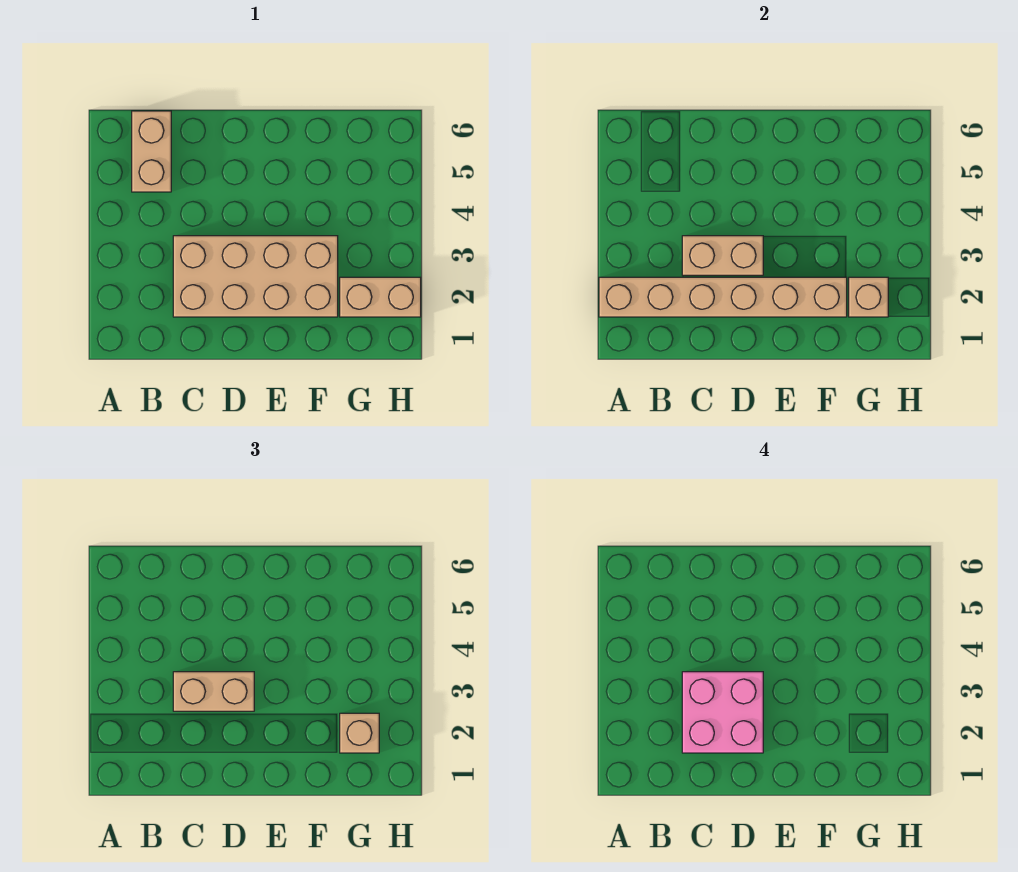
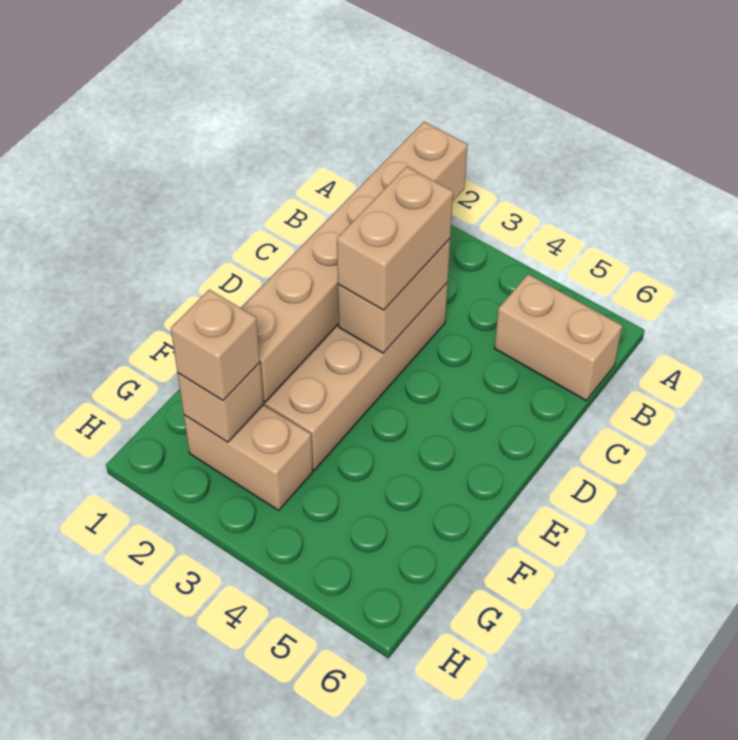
pink 2x2 brick [682,672,763,753] -> none
tan 1x2 brick [340,277,421,317] -> tan 1x2 brick turned to [184,405,313,510]

